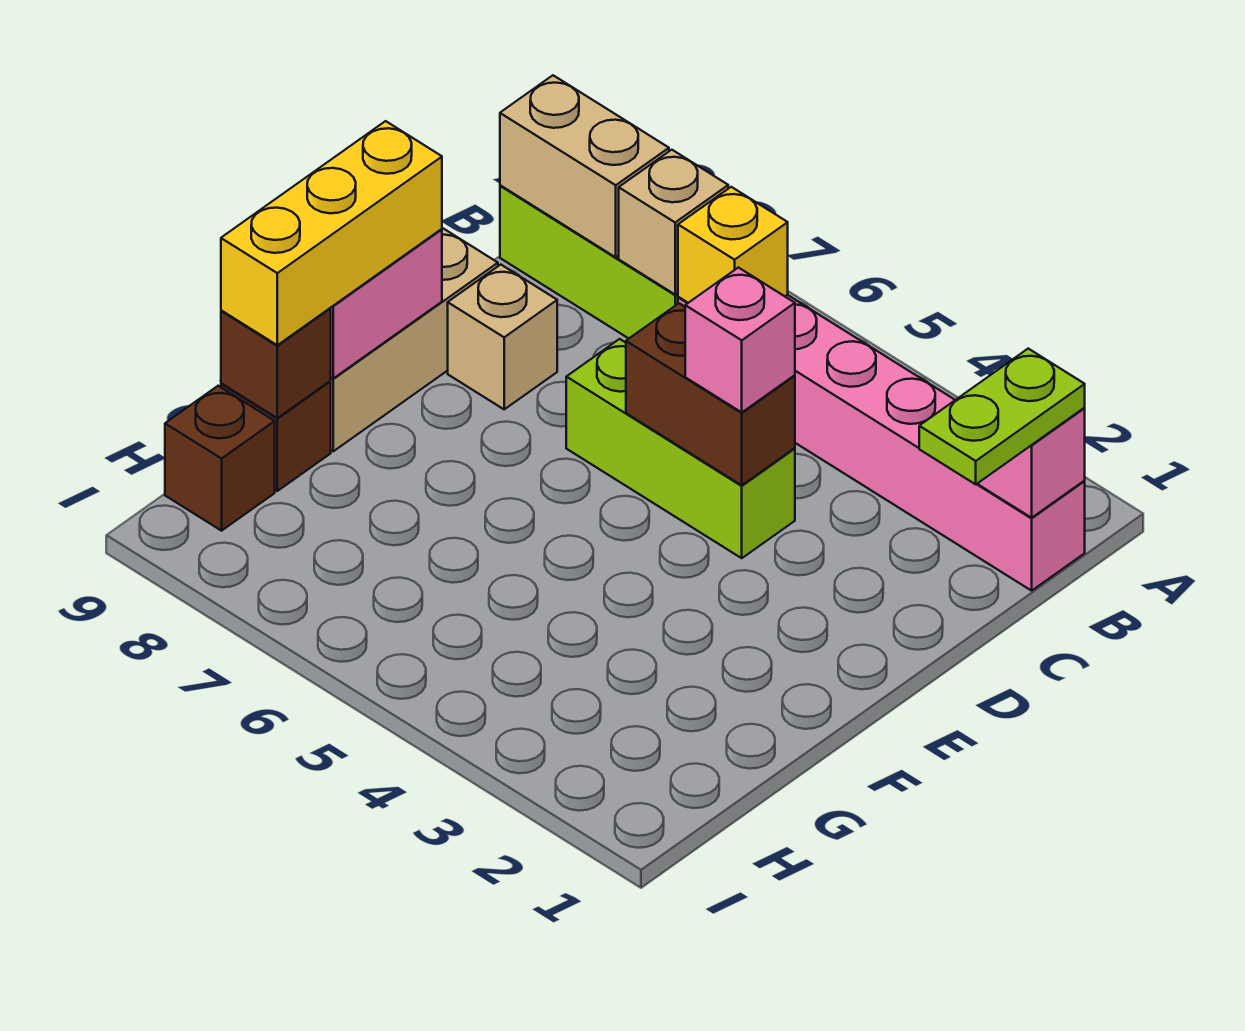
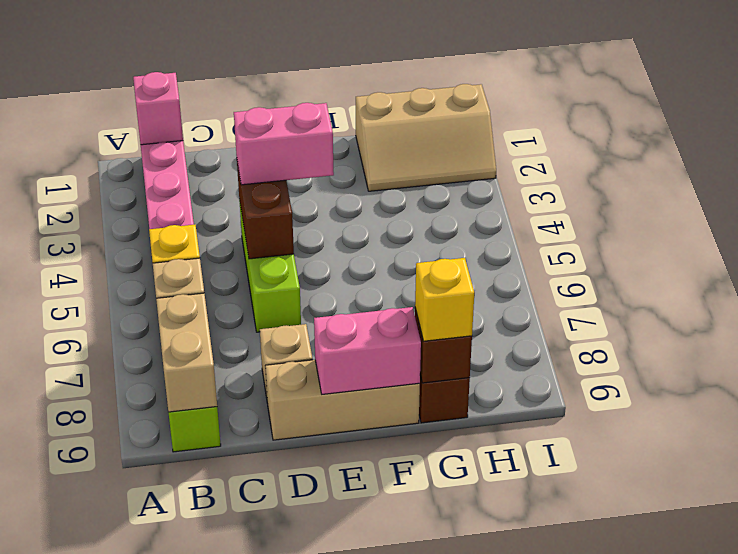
lime 1x2 plate [919,349,1085,484] -> none
pink 1x1 brick [685,268,795,412] -> pink 1x2 brick [234,103,334,185]
yellow 1x3 brick [221,121,442,345] -> yellow 1x1 brick [415,258,474,341]
none -> tan 2x3 slope [356,84,496,191]
brown 1x1 brick [165,386,275,531] -> none

